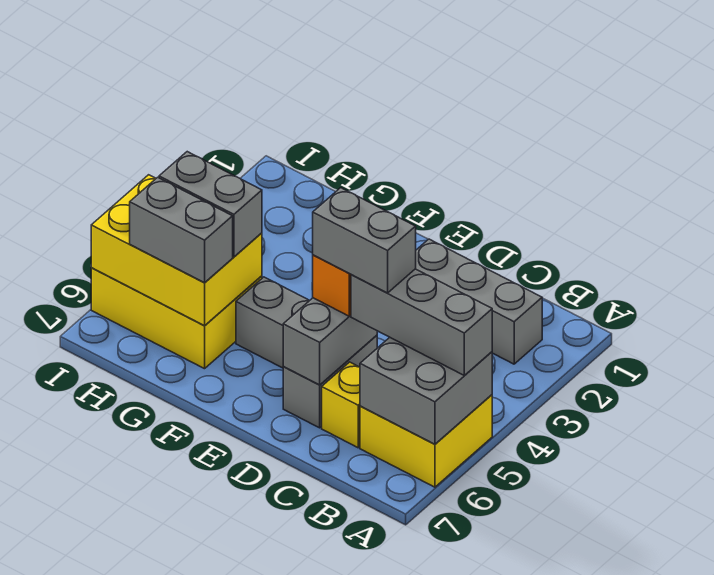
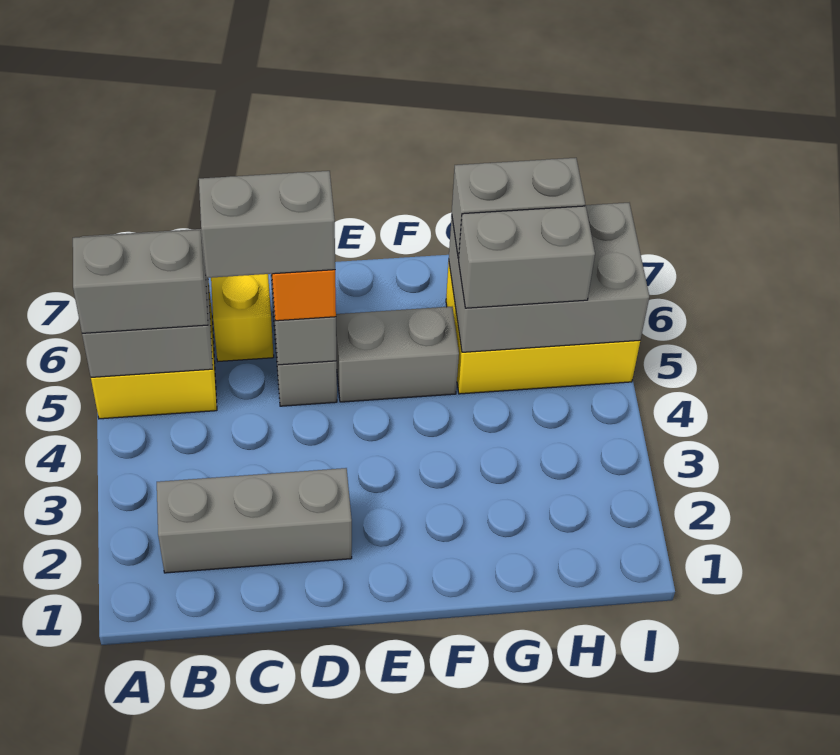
grey 1x3 brick [351,269,492,376] -> grey 1x2 brick [73,230,208,333]
yellow 2x3 brick [91,175,262,326] -> grey 2x3 brick [449,203,649,352]

